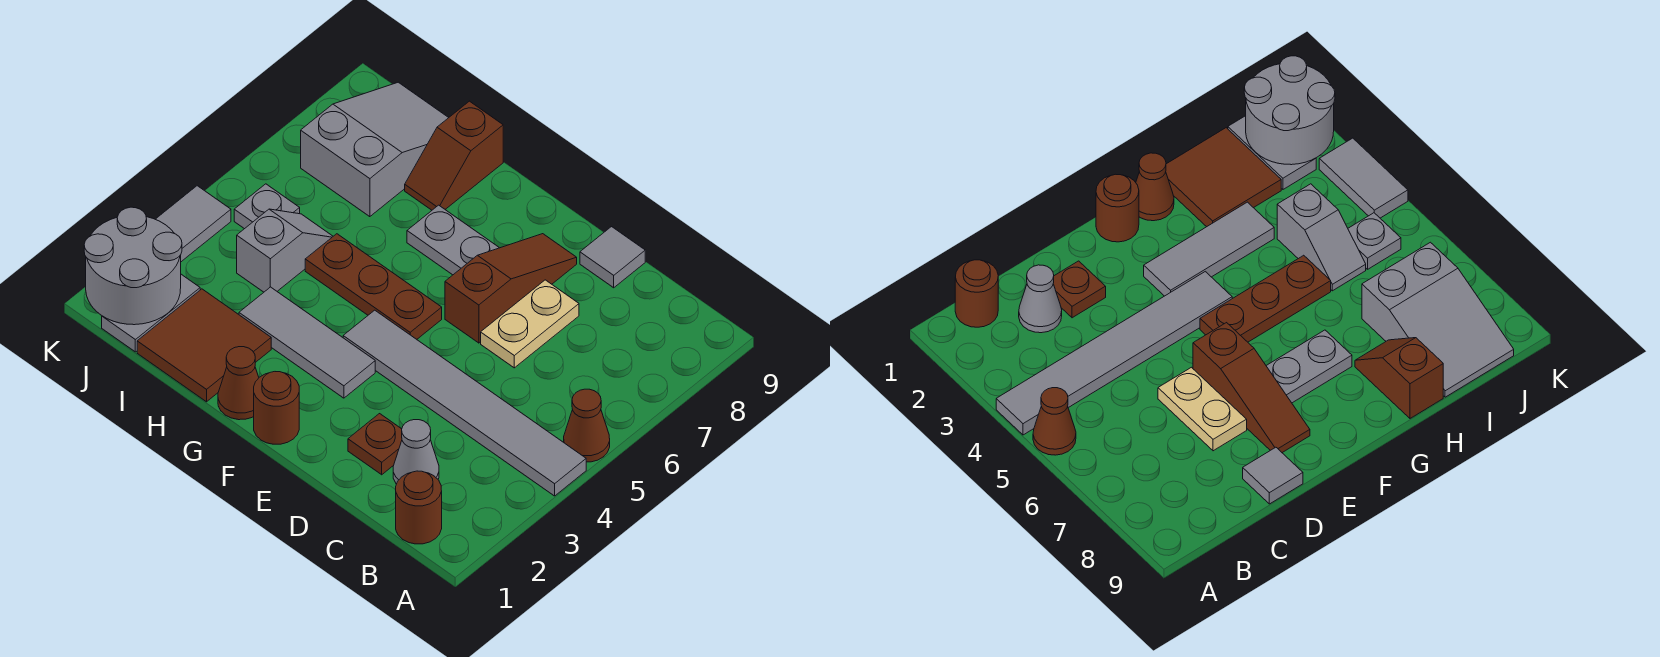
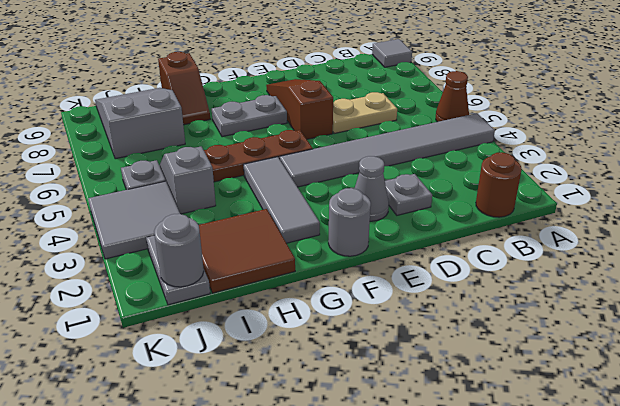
grey 1x1 cone [393,420,439,484] -> grey 1x1 cone moved to [354,156,389,221]
brown 1x1 plate [348,414,402,475] -> grey 1x1 plate [385,174,432,215]
tan 1x2 plate [481,280,579,368] -> tan 1x2 plate turned to [333,92,397,133]
grey 1x1 tile [580,227,645,288] -> grey 1x1 tile moved to [372,39,412,67]
brown 1x1 round brick [254,372,299,444] -> grey 1x1 round brick [328,188,371,256]
grey 1x3 tile [239,287,375,398] -> grey 1x3 tile turned to [244,157,320,243]
brown 1x1 cone [218,347,259,420] -> none
grey 2x2 round brick [84,207,182,325] -> grey 1x1 round brick [154,214,204,287]
grey 1x2 tile [155,186,231,262] -> grey 2x2 tile [88,181,180,259]

